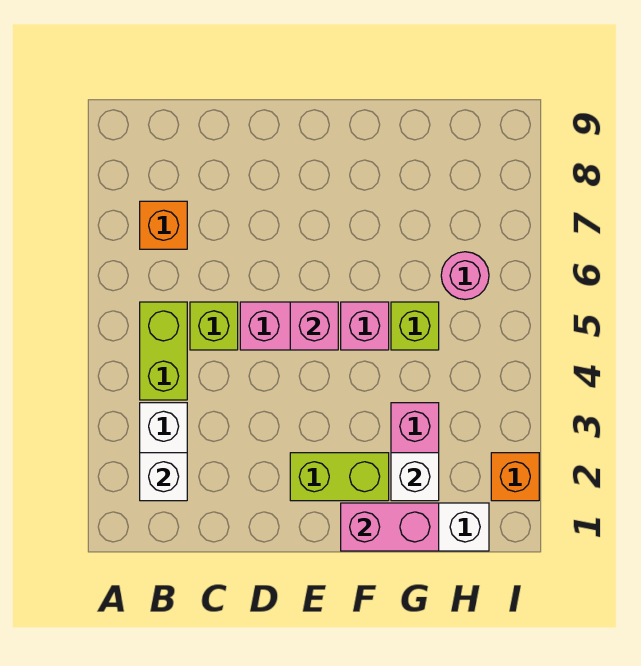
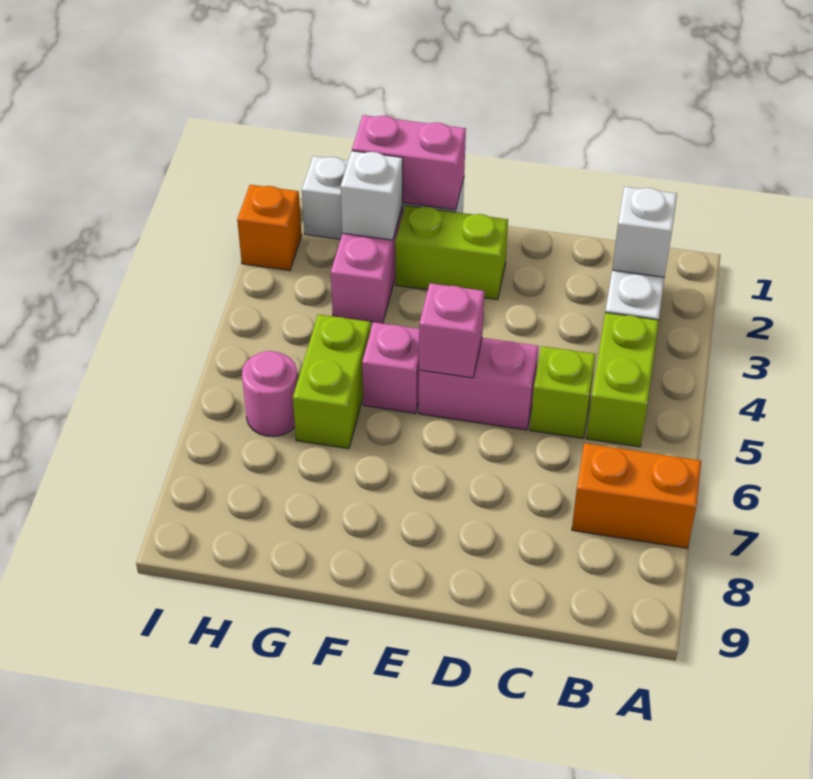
orange 1x1 brick [140,201,187,249] -> orange 1x2 brick [572,443,701,548]
lime 1x1 brick [391,302,439,350] -> lime 1x2 brick [293,314,371,449]

